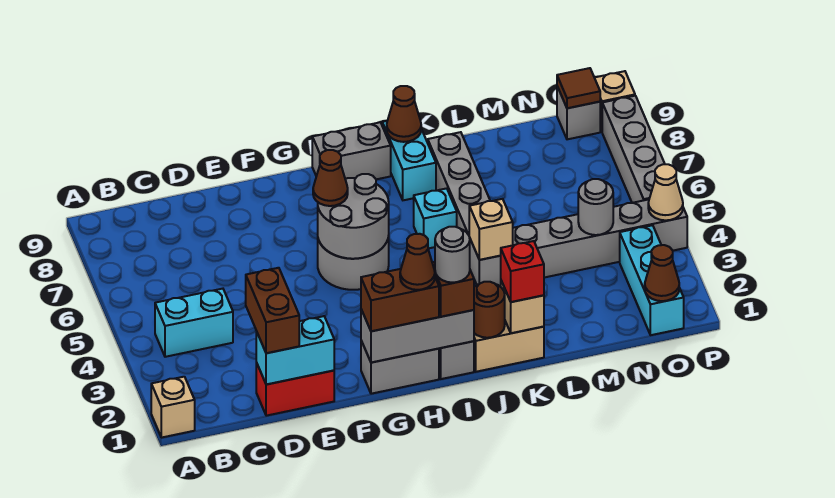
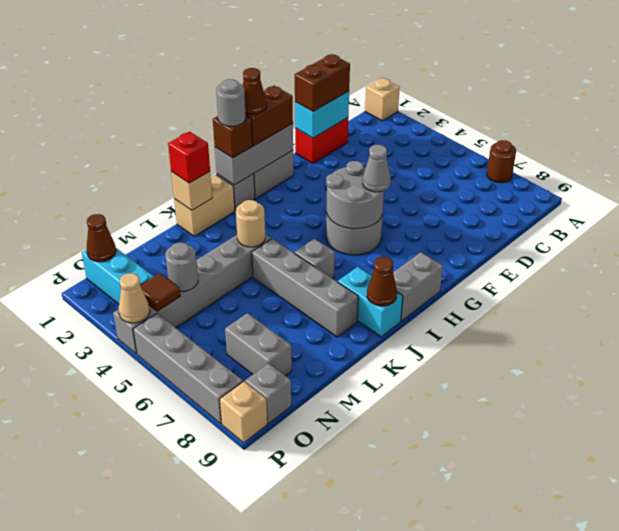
cyan 1x2 brick [155,289,233,357] -> none
brown 1x2 brick [246,268,299,353] -> brown 1x2 brick turned to [295,54,350,112]
brown 1x1 cone [313,150,348,206] -> grey 1x1 cone [363,145,391,192]
brown 1x1 round brick [474,282,505,338] -> brown 1x1 round brick moved to [487,140,516,183]
cyan 1x1 brick [414,188,457,248] -> grey 1x1 brick [294,239,335,279]
tan 1x1 brick [469,199,513,260] -> tan 1x1 round brick [236,200,265,247]
none -> grey 1x2 brick [225,313,292,376]
brown 1x1 tile [557,68,600,108] -> brown 1x1 tile moved to [140,273,180,311]

